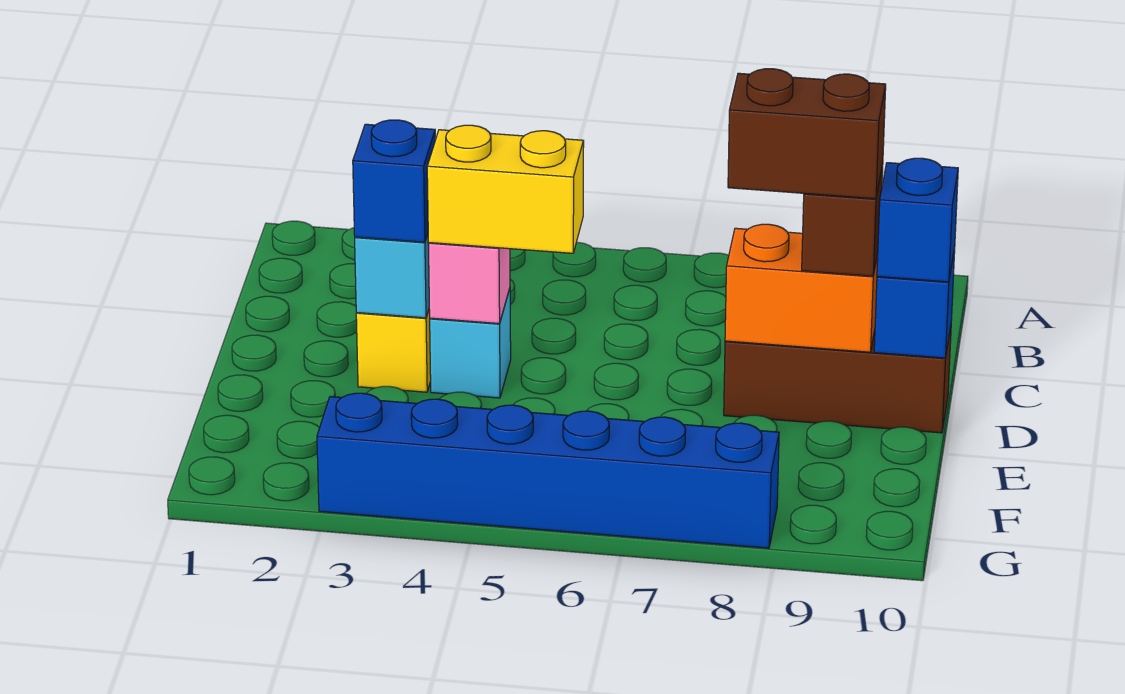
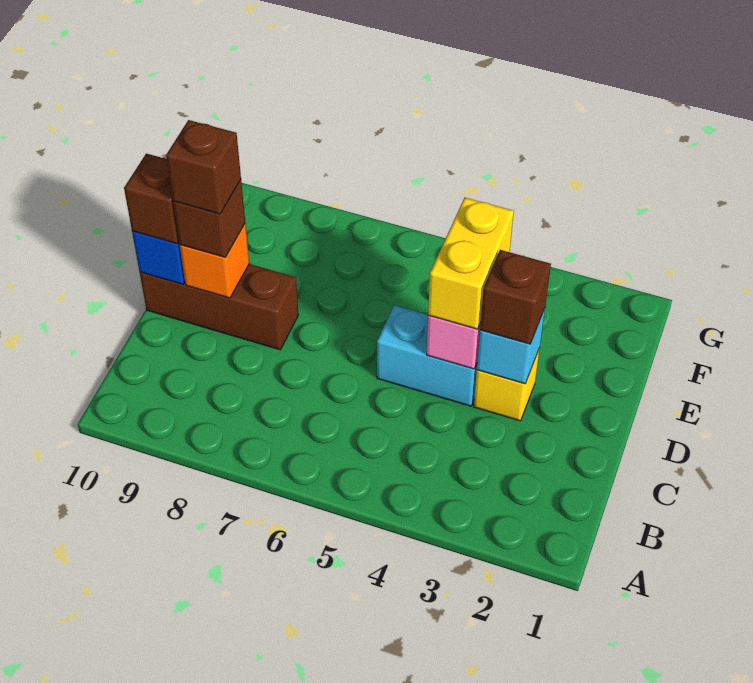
blue 1x1 brick [353,120,435,242] -> brown 1x1 brick [480,250,551,344]
cyan 1x1 brick [430,289,511,398] -> cyan 1x2 brick [377,305,477,406]
yellow 1x2 brick [427,125,584,253] -> yellow 1x2 brick turned to [428,198,514,329]
orange 1x2 brick [725,224,878,352] -> orange 1x1 brick [180,224,249,298]
brown 1x2 brick [728,69,886,199] -> brown 1x1 brick [166,120,241,214]
blue 1x1 brick [877,158,958,282] -> brown 1x1 brick [124,154,179,244]
blue 1x6 brick [317,393,779,548] -> none

